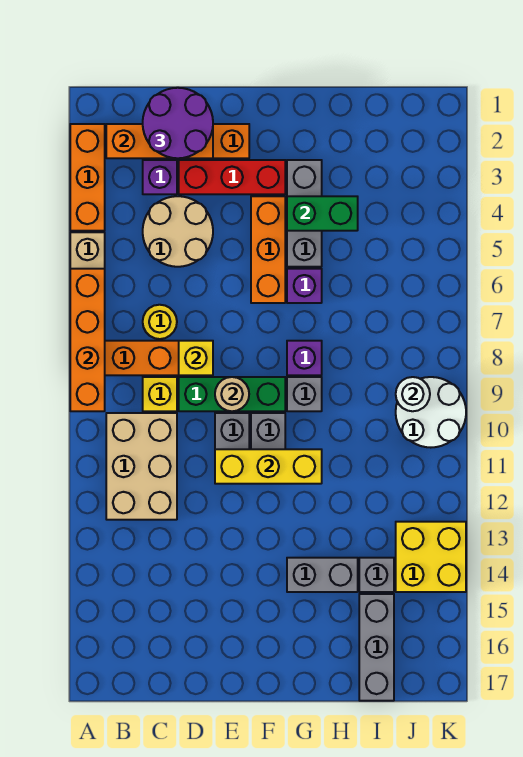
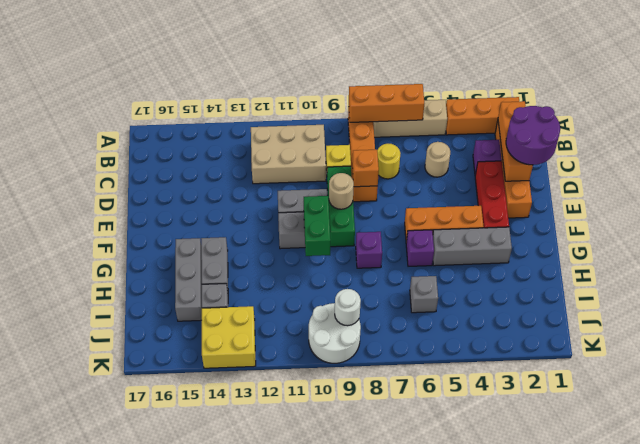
orange 1x4 brick [70,269,105,411] -> orange 1x3 brick [349,84,424,122]
tan 2x2 round brick [143,196,213,267] -> tan 1x1 round brick [425,142,450,177]
yellow 1x1 brick [179,341,213,375] -> orange 1x1 brick [352,150,379,187]
yellow 1x3 brick [215,449,322,484] -> none
green 1x2 brick [287,196,358,231] -> green 1x2 brick moved to [304,195,331,256]
grey 1x1 brick [287,377,322,411] -> grey 1x1 brick moved to [410,276,438,313]
grey 1x3 brick [359,594,394,701] -> grey 1x3 brick turned to [175,238,202,321]

